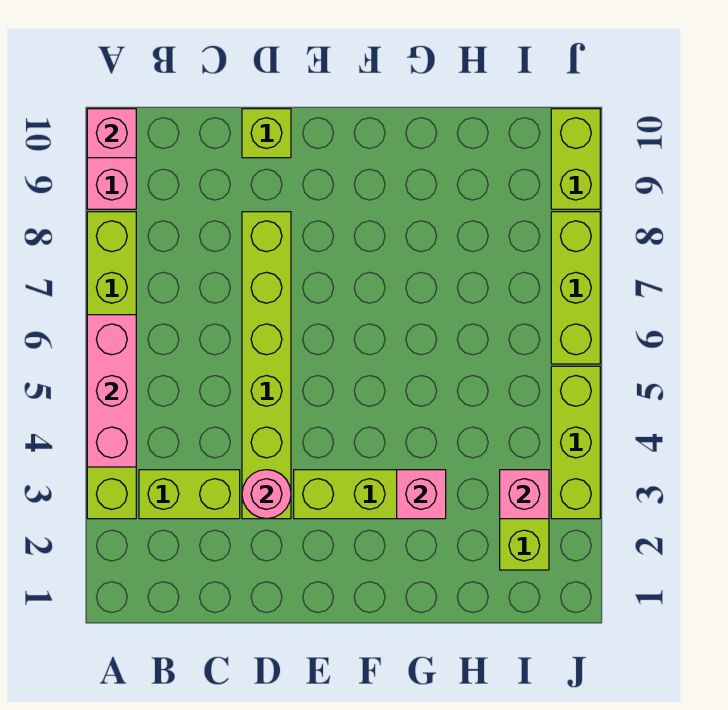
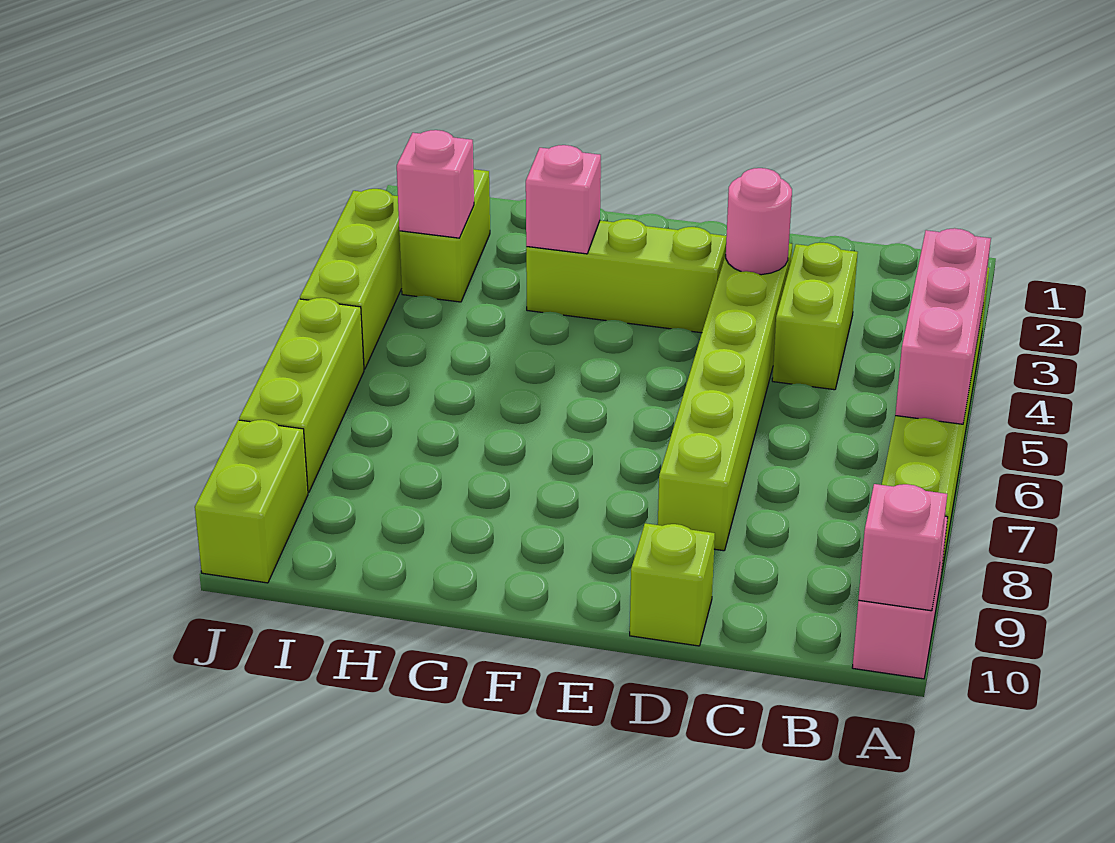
lime 1x2 brick [139,470,240,519] -> lime 1x2 brick turned to [772,243,858,390]

